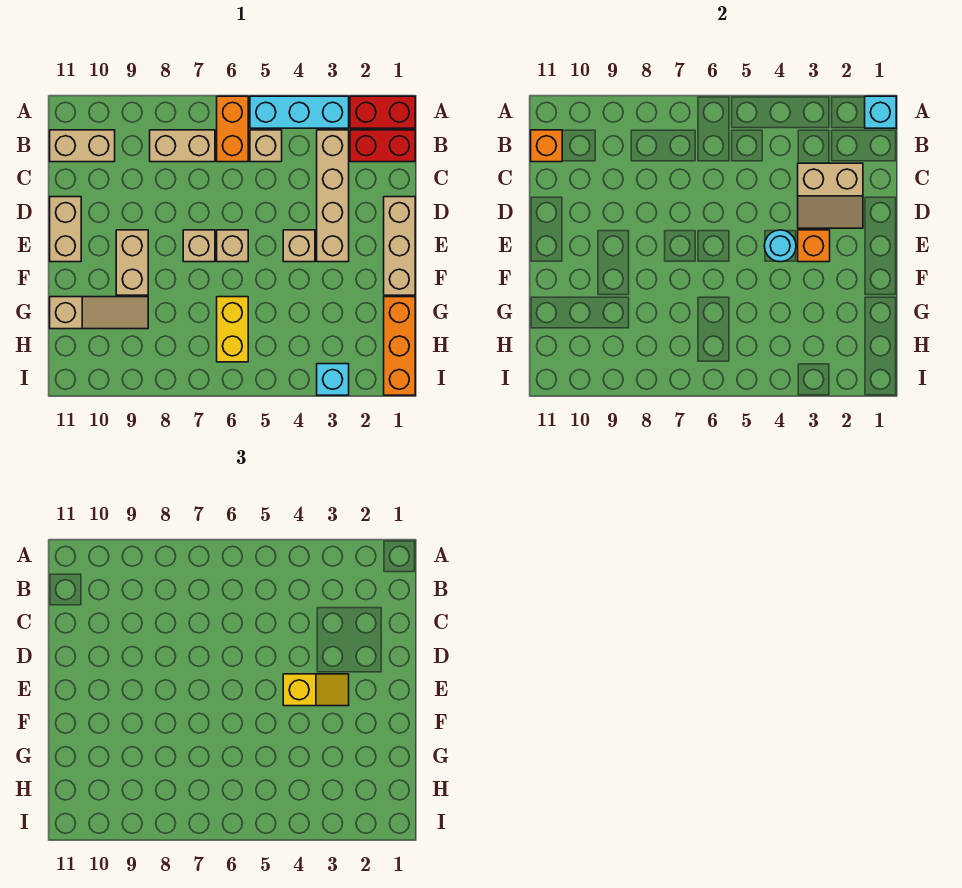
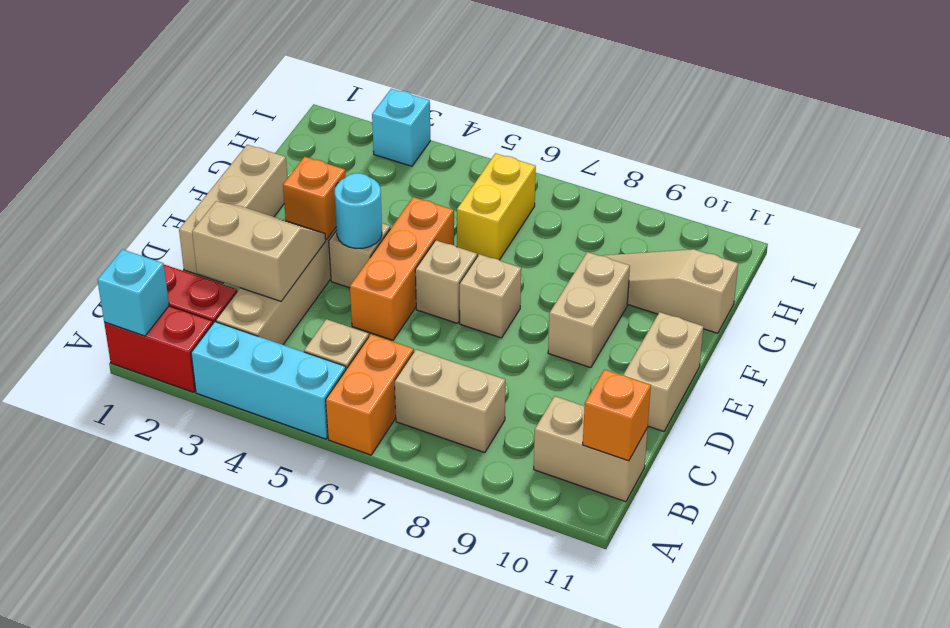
yellow 1x2 slope [283,674,349,706] -> none
orange 1x3 brick [384,297,415,395] -> orange 1x3 brick moved to [350,197,454,340]

